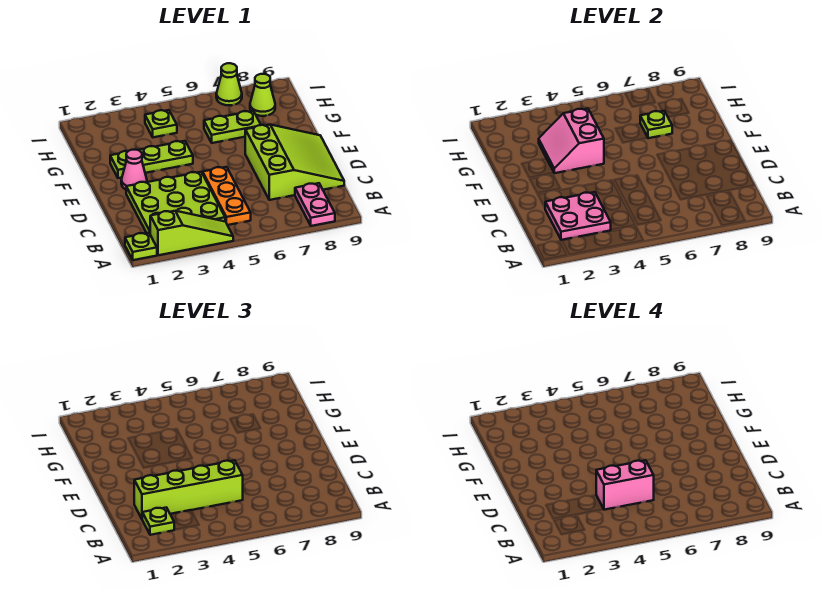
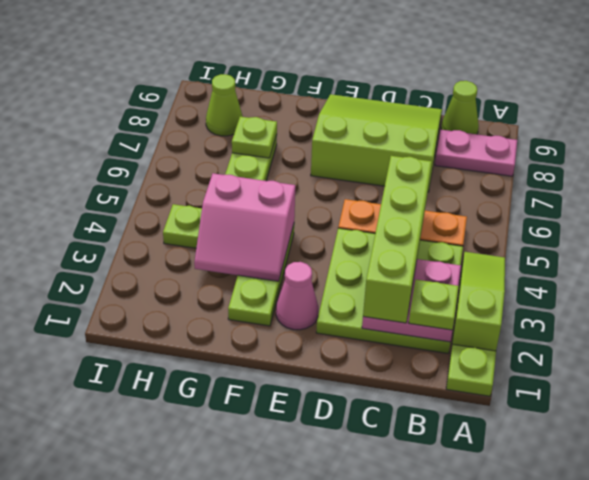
pink 1x2 brick [596,460,654,510] -> none
lime 1x1 cone [216,63,242,105] -> lime 1x1 cone moved to [441,81,479,134]

